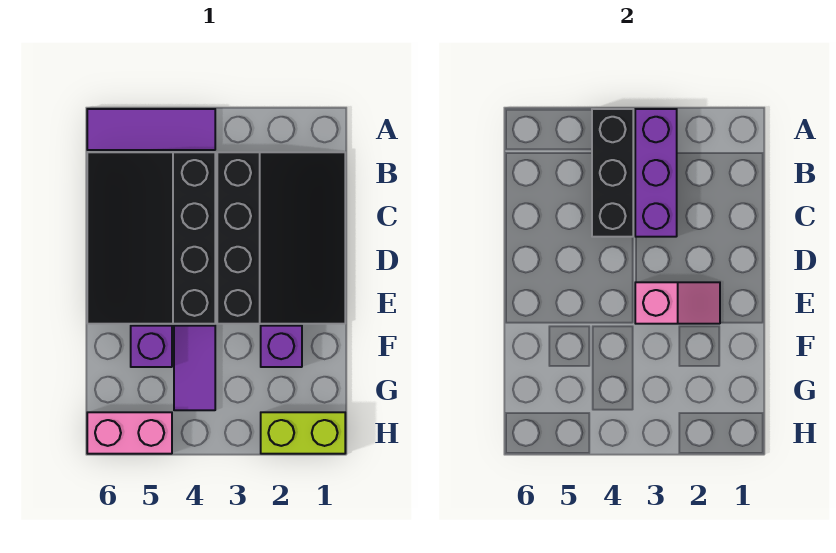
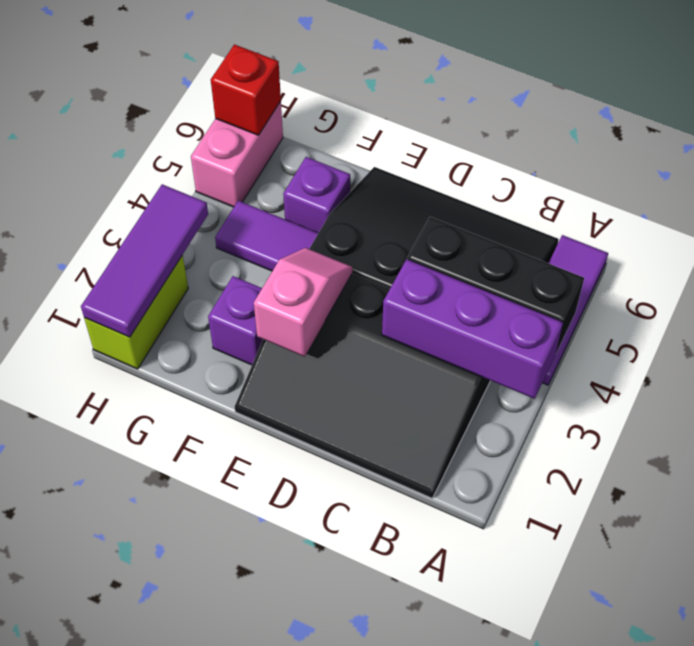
pink 1x2 slope [635,282,720,324] -> pink 1x2 slope turned to [254,248,352,357]
none -> purple 1x3 tile [81,184,208,337]
none -> red 1x1 brick [211,44,281,135]

